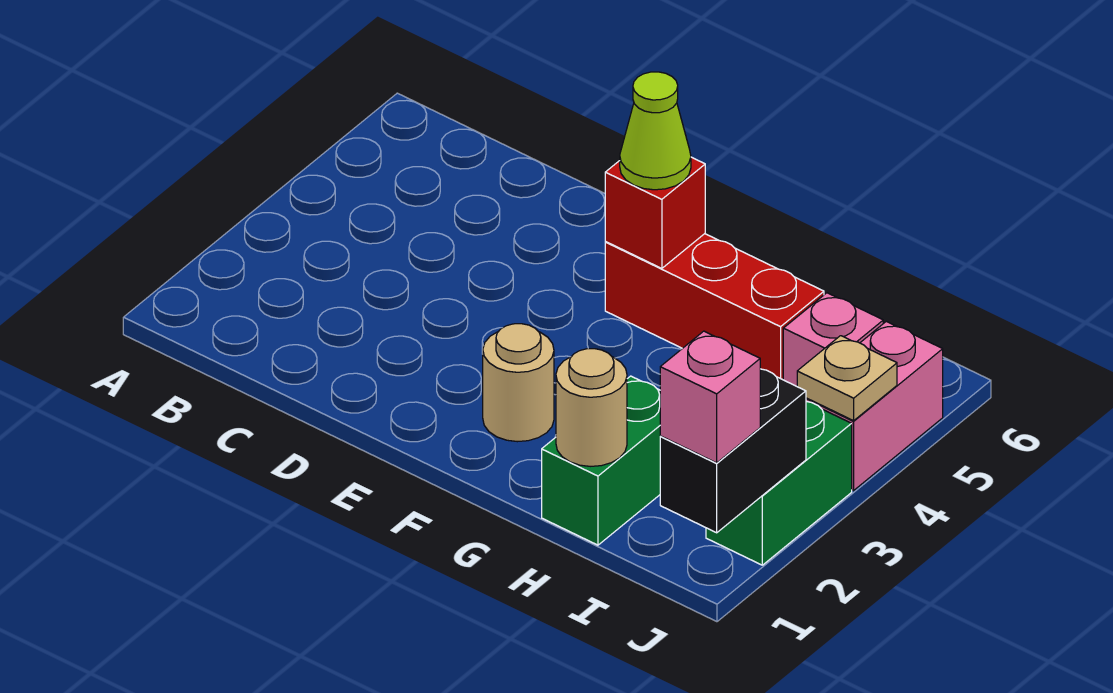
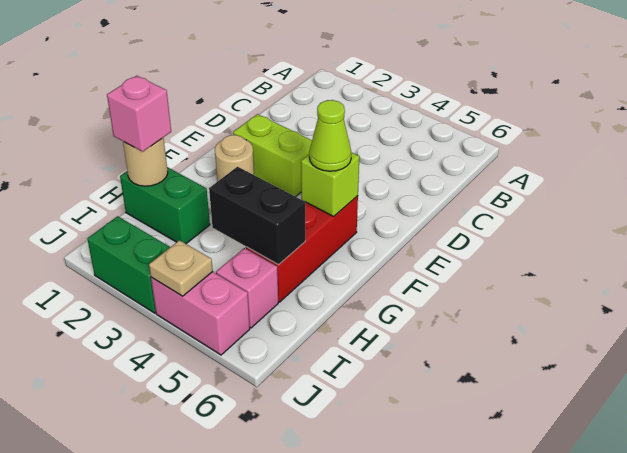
none -> lime 1x2 brick [233,114,312,197]
red 1x1 brick [605,157,705,269] -> lime 1x1 brick [301,152,359,216]
black 1x2 brick [660,369,806,533] -> black 1x2 brick moved to [209,167,305,265]
pink 1x1 brick [660,331,760,463] -> pink 1x1 brick moved to [107,76,171,152]

